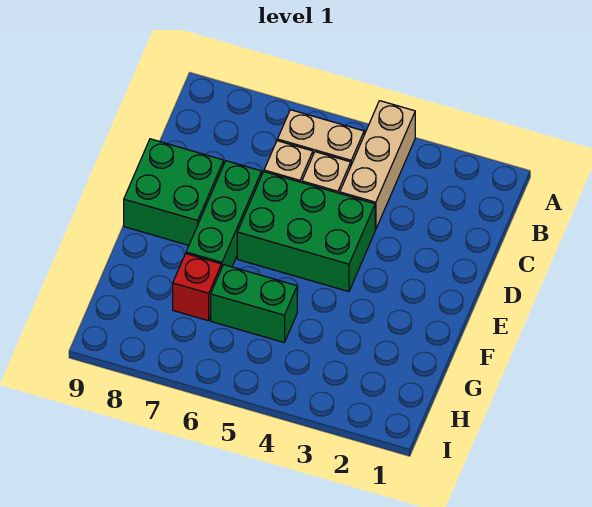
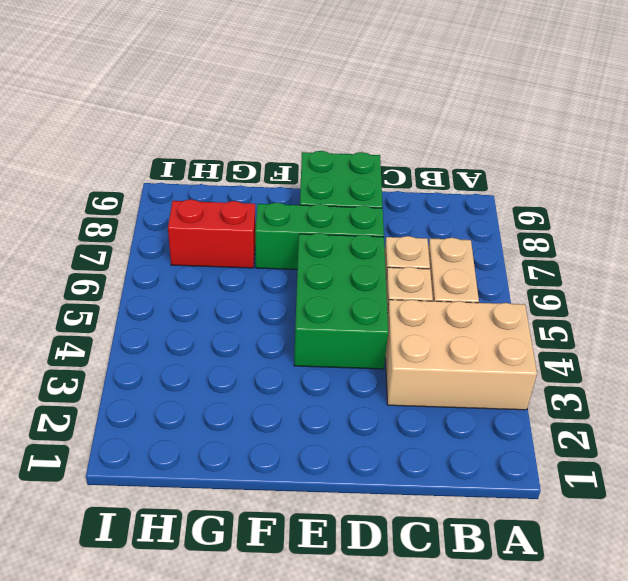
tan 1x3 brick [340,101,415,230] -> tan 2x3 brick [385,300,537,410]
green 1x2 brick [211,265,297,342] -> none
red 1x1 brick [173,254,222,321] -> red 1x2 brick [168,199,256,268]

